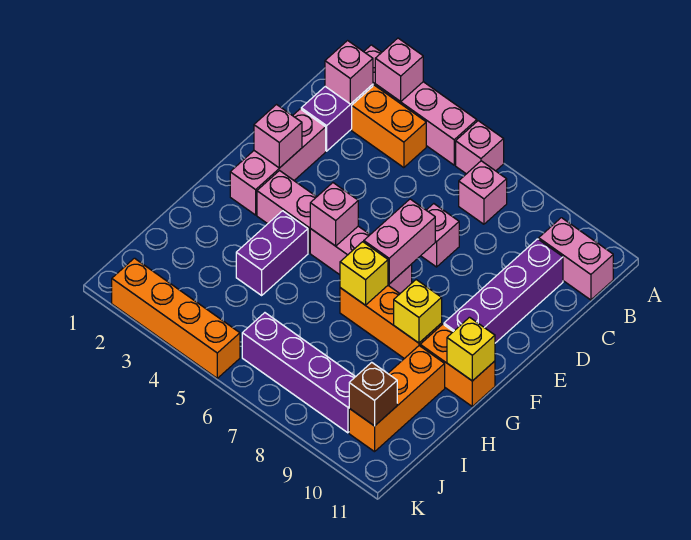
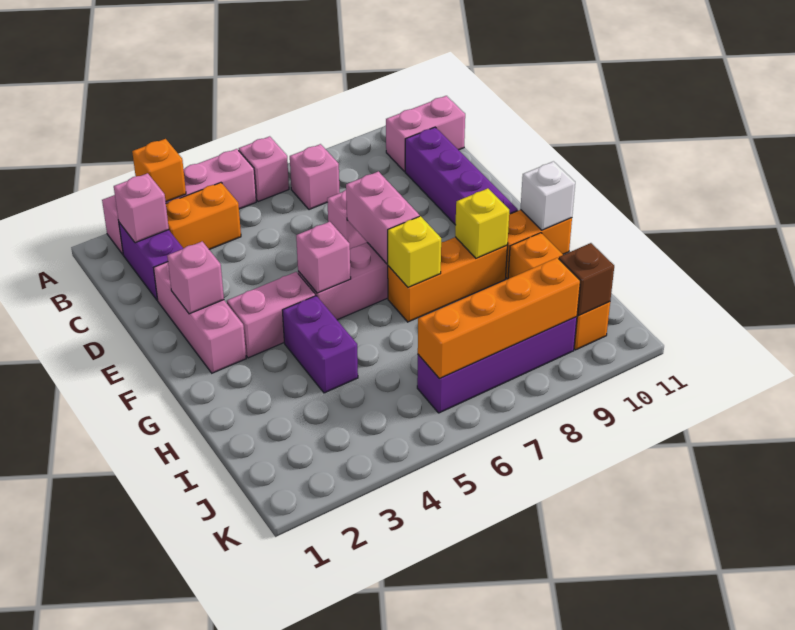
pink 1x1 brick [375,38,423,102] -> orange 1x1 brick [132,139,186,202]
yellow 1x1 brick [447,317,495,381] -> white 1x1 brick [520,161,575,230]
orange 1x4 brick [112,258,240,378] -> orange 1x4 brick moved to [418,258,580,379]

